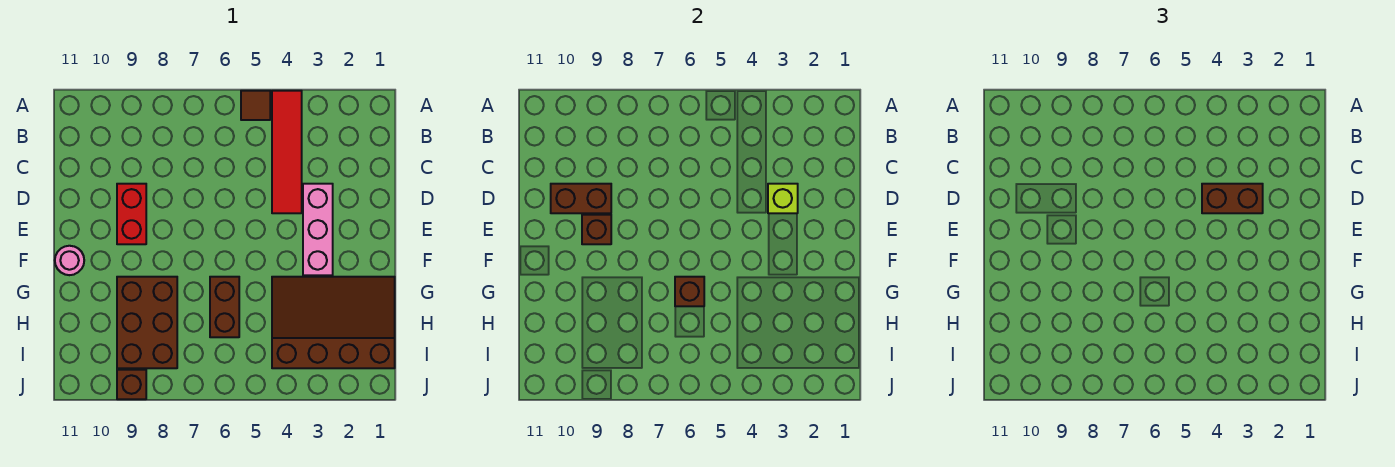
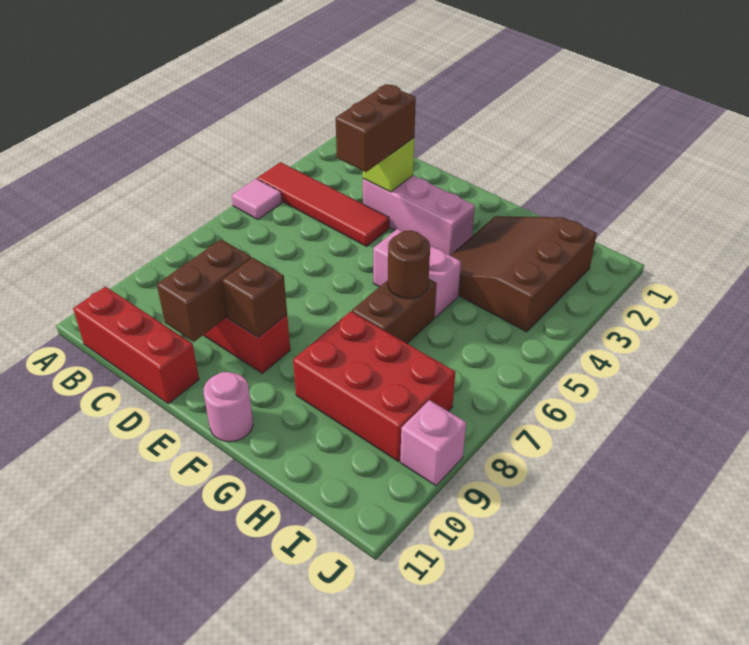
brown 1x1 tile [241,91,270,120] -> pink 1x1 tile [232,179,282,220]
none -> red 1x3 brick [73,287,199,404]
none -> pink 1x2 brick [373,229,461,317]
brown 3x4 slope [272,277,395,368] -> brown 3x3 slope [450,216,597,332]
brown 1x2 brick [210,277,239,337] -> brown 1x2 brick turned to [352,279,436,343]
brown 1x1 brick [675,277,704,306] -> brown 1x1 round brick [388,230,430,299]
brown 2x3 brick [117,277,177,368] -> red 2x3 brick [293,311,455,461]
brown 1x1 brick [117,370,146,399] -> pink 1x1 brick [400,400,466,486]

